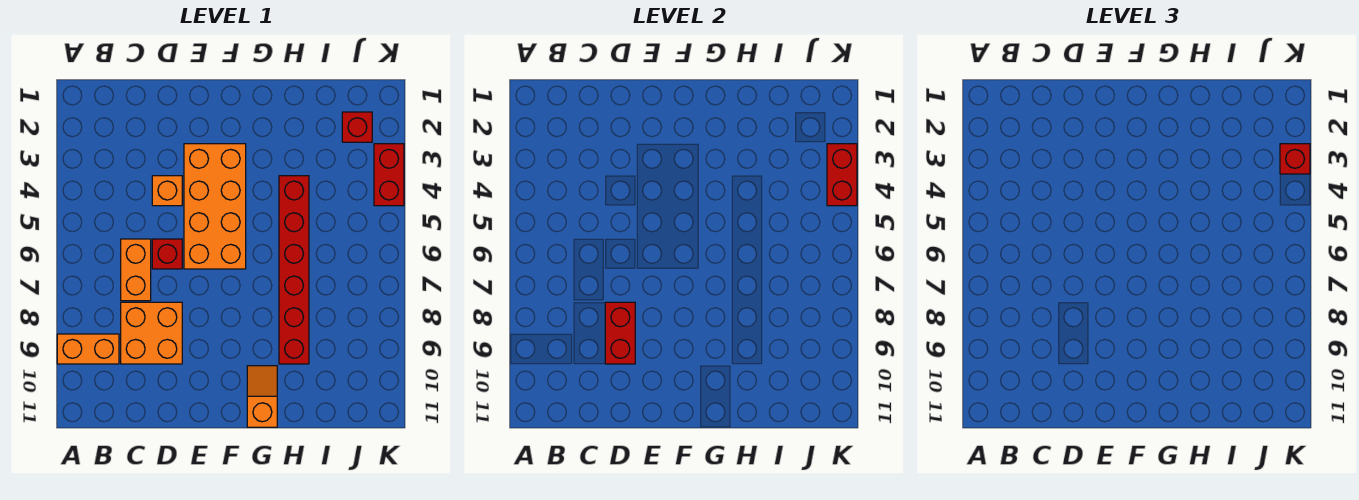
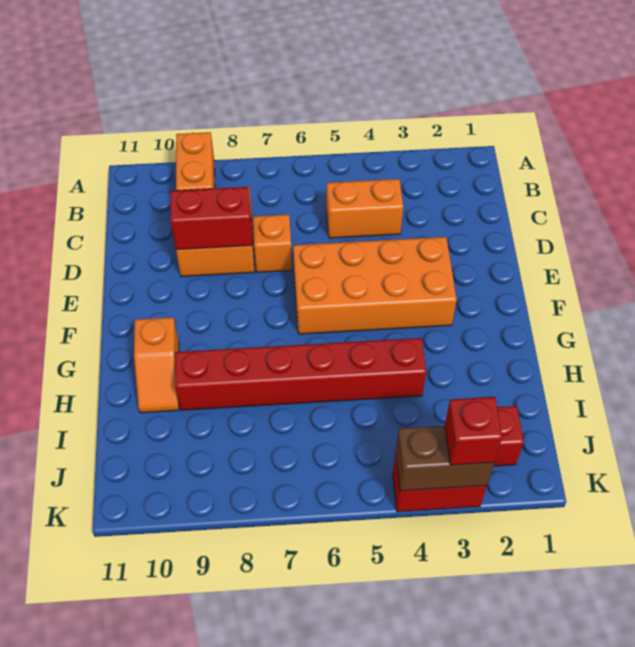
orange 1x2 brick [121,239,151,301] -> orange 1x2 brick moved to [326,179,403,238]
orange 1x1 brick [152,176,182,206] -> orange 1x1 brick moved to [253,214,292,272]
red 1x1 brick [152,239,182,269] -> none
orange 1x2 slope [247,366,277,427] -> orange 1x2 slope turned to [134,317,179,413]
red 1x2 brick [827,144,857,206] -> brown 1x2 brick [396,426,494,491]

